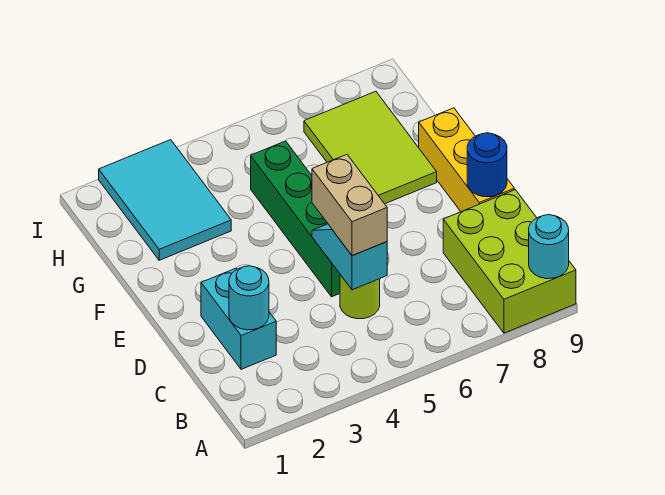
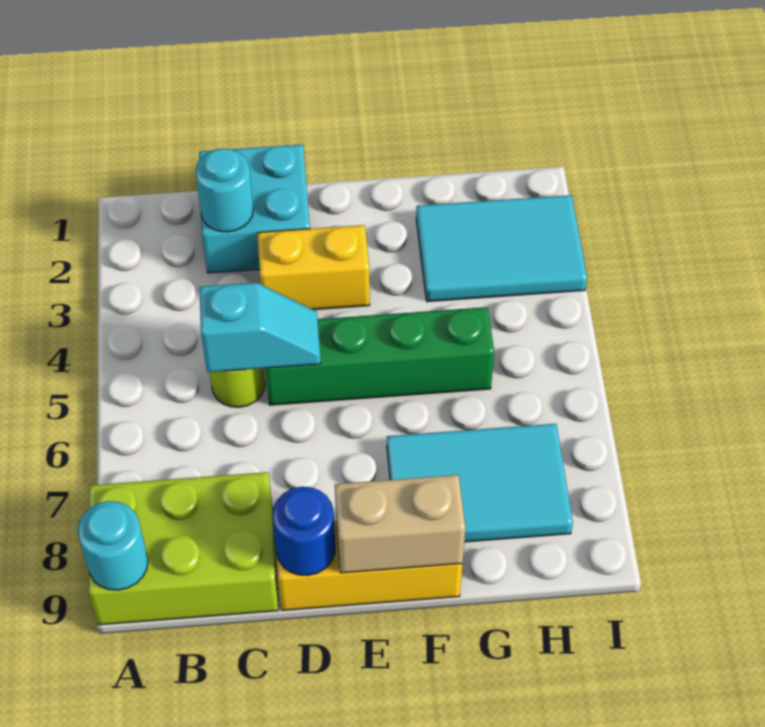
cyan 1x2 brick [201,268,276,369] -> cyan 2x2 brick [199,145,310,273]
tan 1x2 brick [312,155,387,256] -> tan 1x2 brick moved to [335,475,465,573]
none -> yellow 1x2 brick [257,225,370,310]
lime 2x3 tile [304,91,437,204] -> cyan 2x3 tile [387,424,573,542]

